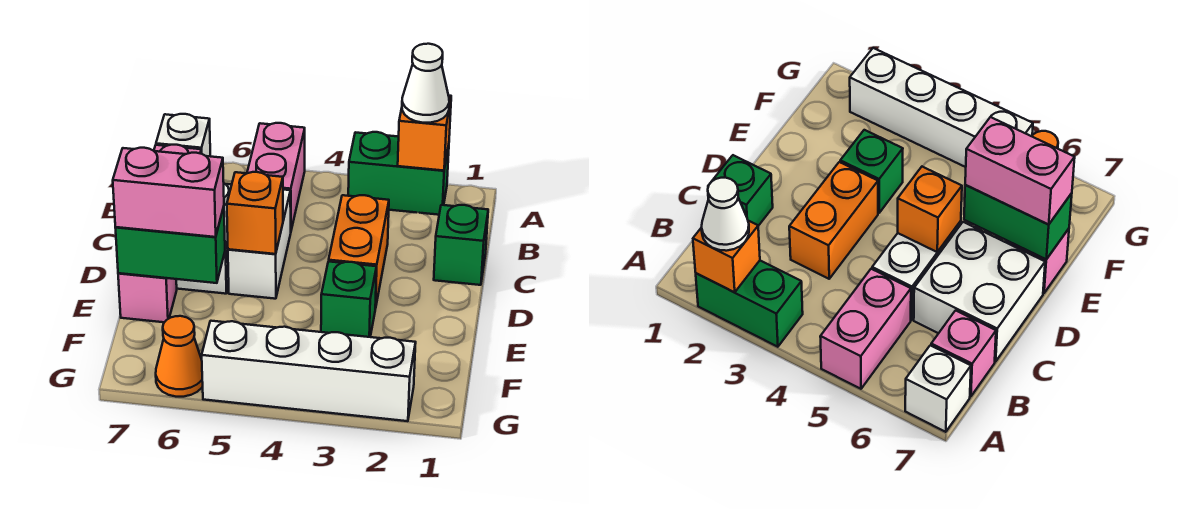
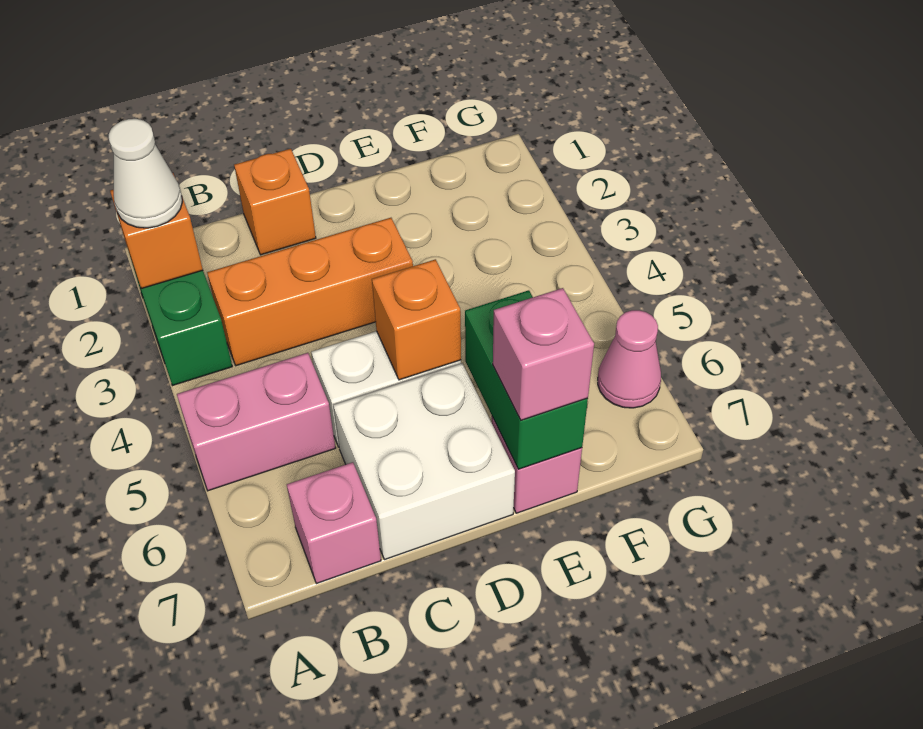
white 1x1 brick [156,114,210,156] -> none
green 1x1 brick [434,205,488,285] -> orange 1x1 brick [234,149,316,255]
orange 1x2 brick [329,195,389,309] -> orange 1x3 brick [207,218,413,366]
green 1x1 brick [321,262,376,337] -> none
pink 1x2 brick [113,148,224,237] -> pink 1x1 brick [493,288,594,420]
white 1x4 brick [202,321,416,421] -> none
orange 1x1 cone [156,316,203,397] -> pink 1x1 cone [598,310,661,408]

